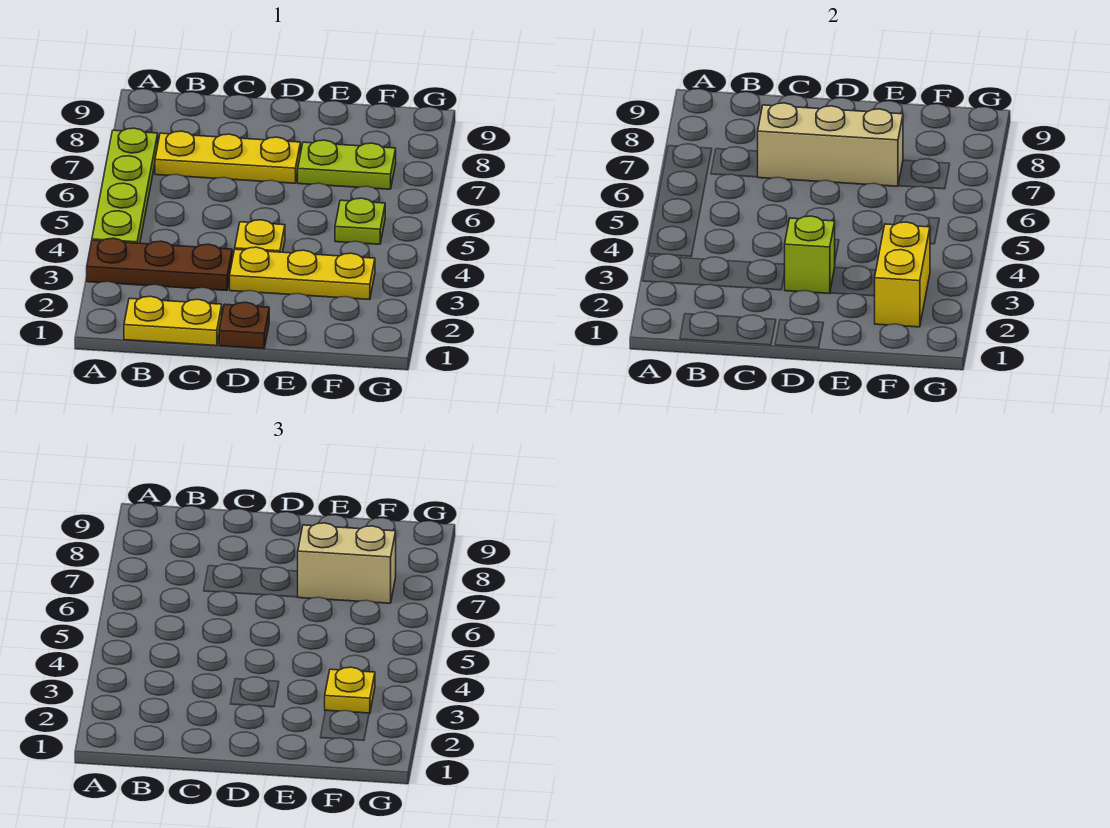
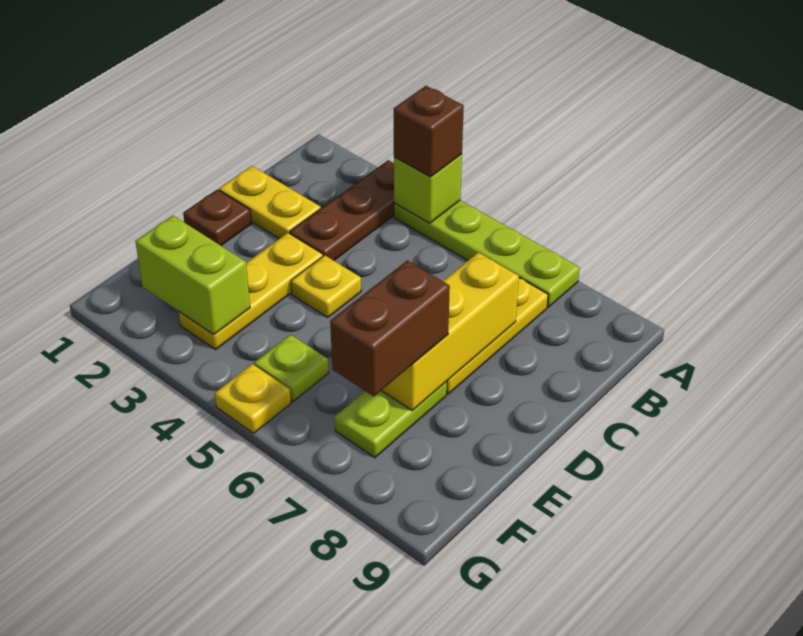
none -> brown 1x1 brick [394,86,464,177]
yellow 1x2 plate [124,296,222,346] -> yellow 1x2 plate turned to [219,166,321,239]
tan 1x3 brick [758,103,903,186] -> yellow 1x3 brick [381,252,519,411]
lime 1x1 brick [784,216,835,294] -> lime 1x1 brick moved to [394,154,462,223]
tan 1x2 brick [298,523,396,603] -> brown 1x2 brick [330,260,450,396]
yellow 1x2 brick [875,222,930,327] -> lime 1x2 brick [135,216,250,335]
yellow 1x1 plate [325,667,375,714] -> yellow 1x1 plate moved to [215,364,291,433]

